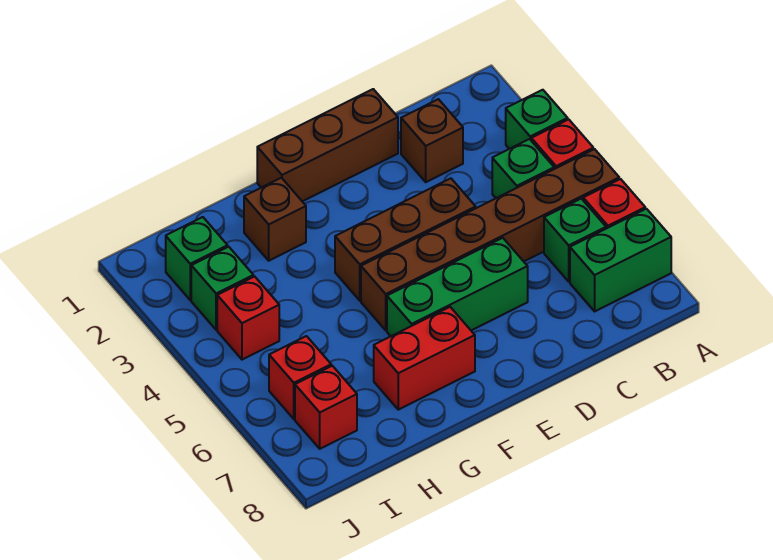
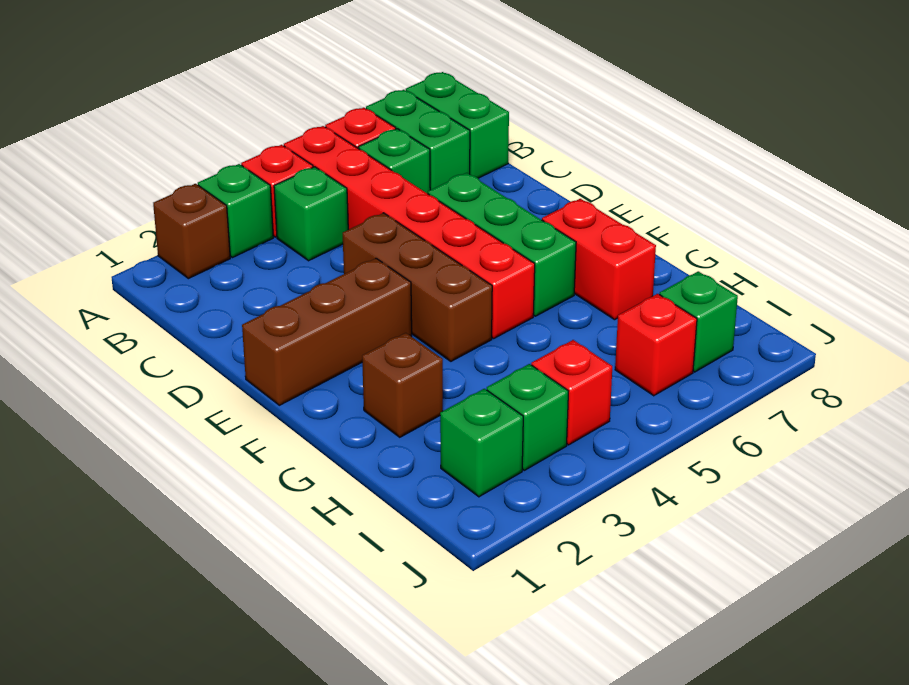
brown 1x6 brick [361,149,619,330] -> red 1x6 brick [284,126,535,339]
none -> green 1x2 brick [406,72,509,178]
brown 1x1 brick [401,99,463,182] -> brown 1x1 brick moved to [153,184,230,279]
brown 1x3 brick [257,89,398,201] -> brown 1x3 brick turned to [242,258,412,405]
red 1x1 brick [295,366,357,449] -> green 1x1 brick [659,271,738,372]

